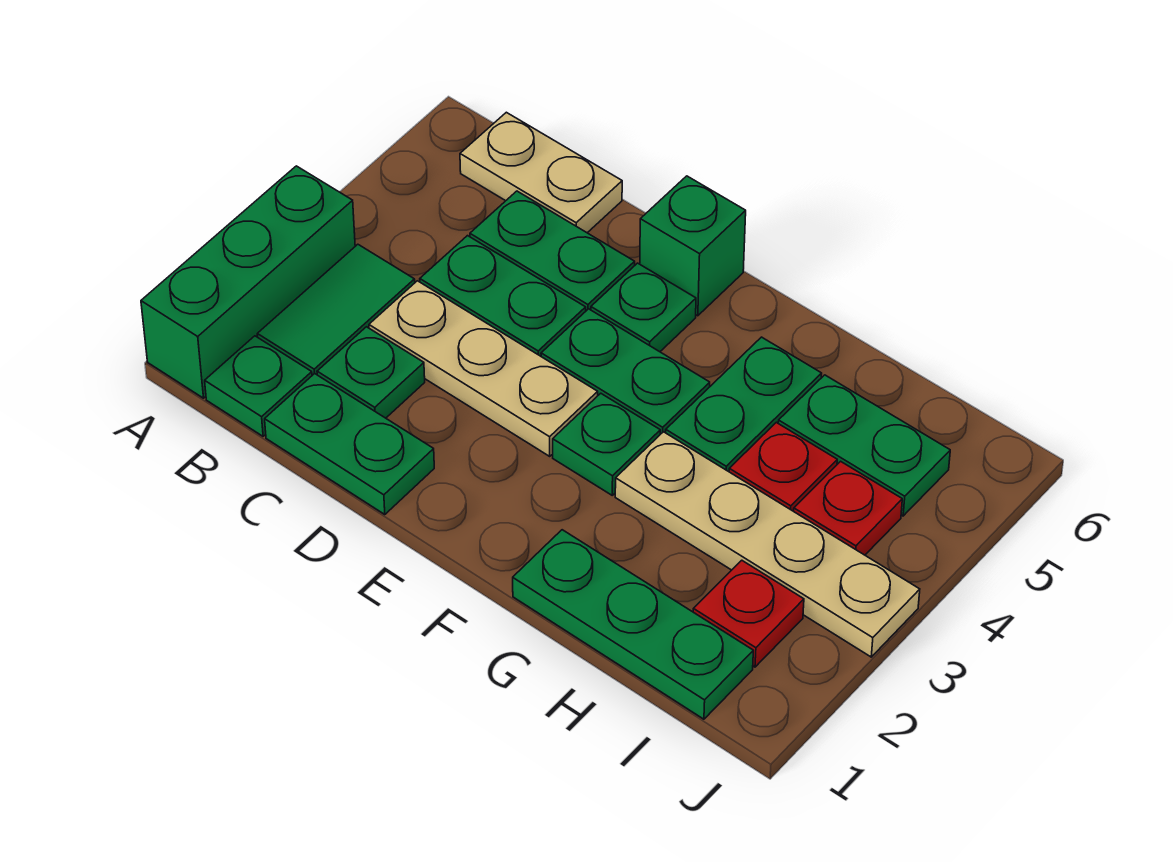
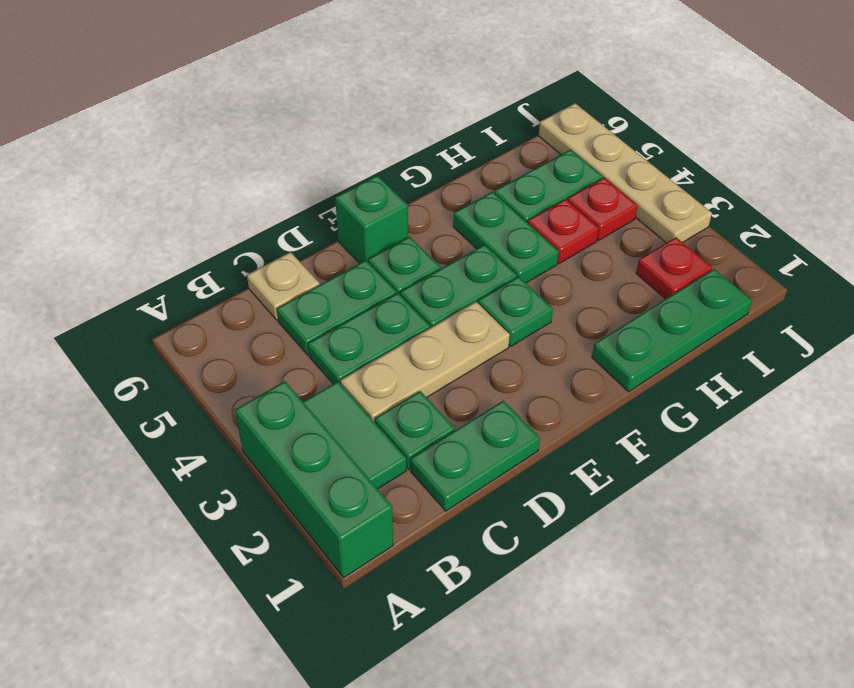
green 1x1 plate [205,336,312,436] -> none
tan 1x2 plate [460,112,622,233] -> tan 1x1 plate [247,252,320,320]
tan 1x4 plate [615,432,920,657] -> tan 1x4 plate turned to [539,103,712,243]

